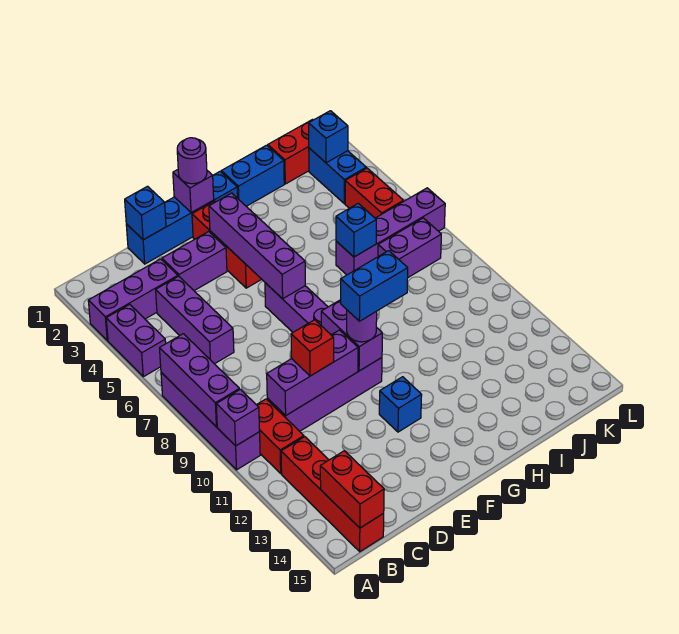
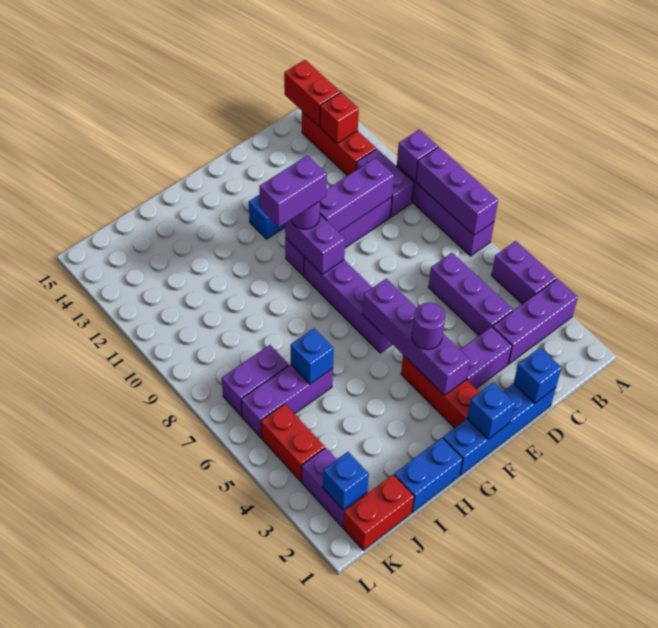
red 1x2 brick [257,399,304,473] -> purple 1x2 brick [356,149,414,217]
red 1x4 brick [281,437,384,552] -> red 1x3 brick [302,112,376,176]
red 1x1 brick [291,320,334,376] -> red 1x1 brick moved to [320,93,359,143]
purple 1x1 brick [173,170,214,213] -> blue 1x1 brick [467,382,515,439]
purple 1x1 round brick [177,138,207,184] -> purple 1x1 round brick moved to [412,303,445,349]
blue 1x2 brick [341,251,408,321] -> purple 1x2 brick [260,156,327,227]
purple 1x4 brick [336,188,445,275] -> purple 1x3 brick [241,365,333,438]
blue 1x2 brick [309,148,366,204] -> purple 1x2 brick [302,448,367,527]

